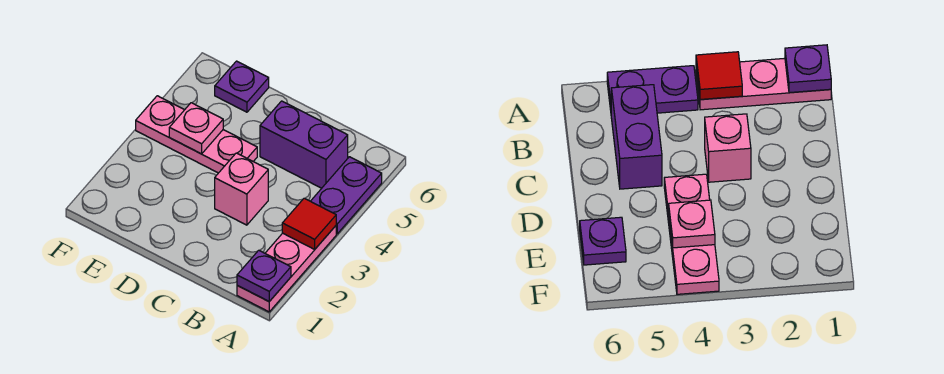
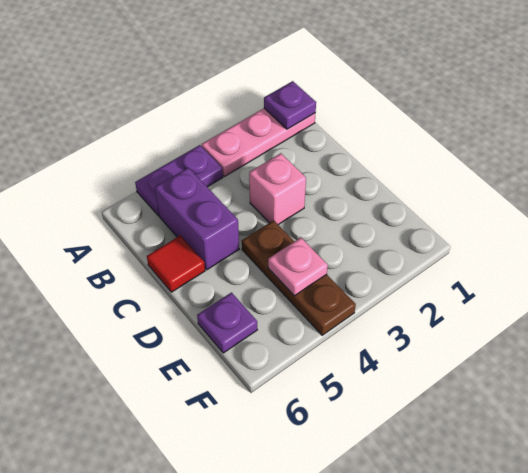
red 1x1 tile [282,198,336,249] -> red 1x1 tile moved to [147,235,205,292]
pink 1x3 plate [136,96,257,173] -> brown 1x3 plate [242,220,356,335]

